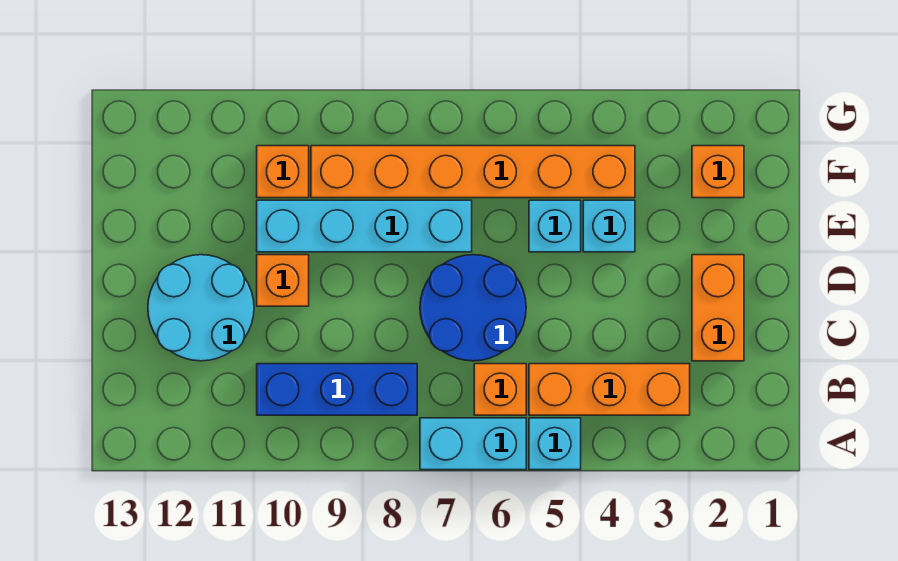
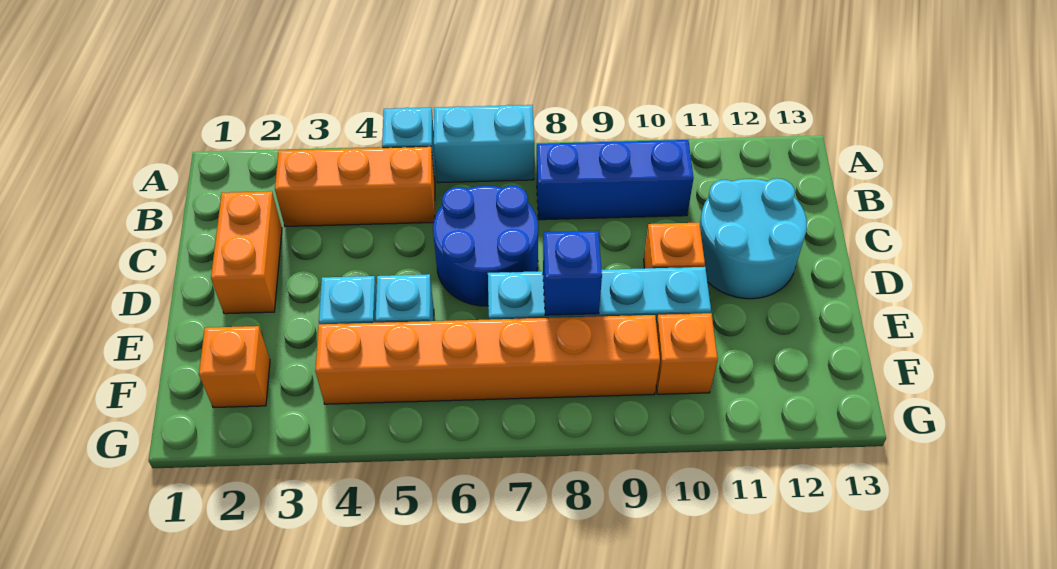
orange 1x1 brick [474,364,526,415] -> none
none -> blue 1x1 brick [543,231,602,315]

